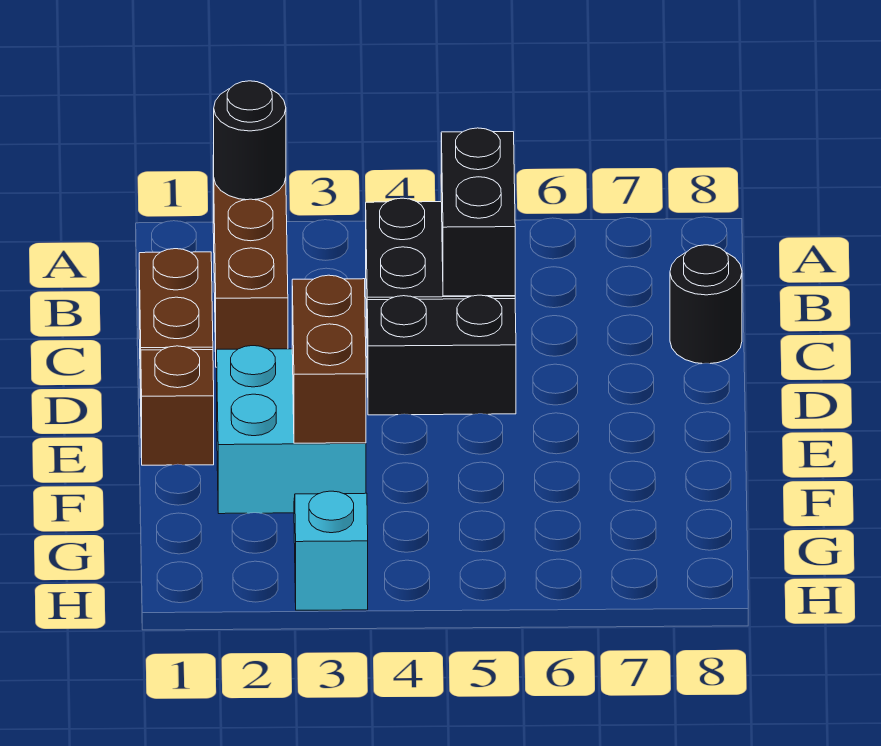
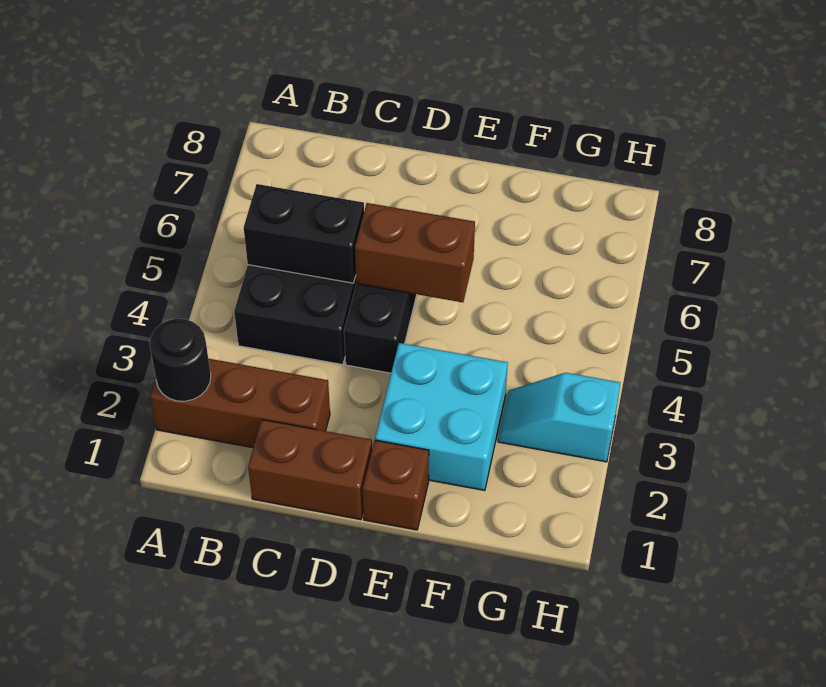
black 1x1 round brick [670,245,742,364] -> none
brown 1x2 brick [292,275,366,443] -> brown 1x2 brick moved to [355,203,475,302]

